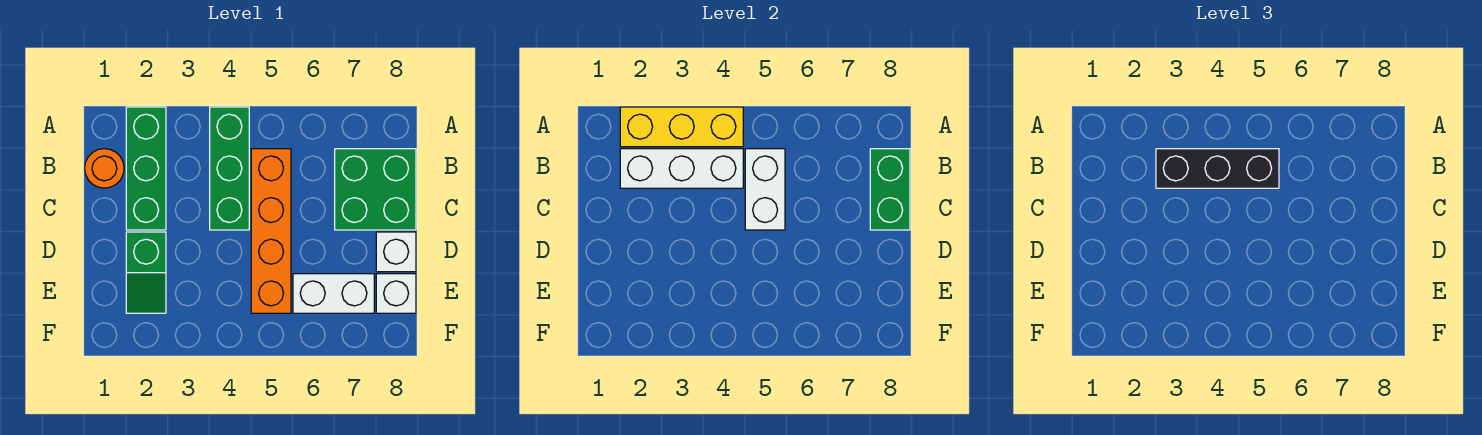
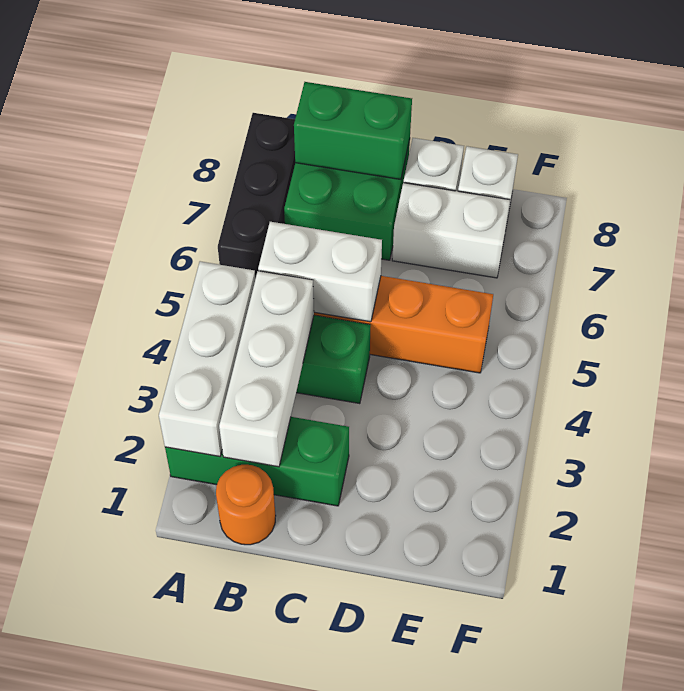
yellow 1x3 brick [620,107,743,147] -> white 1x3 brick [159,261,255,457]
black 1x3 brick [1156,149,1279,188] -> black 1x3 brick moved to [218,113,295,279]
green 1x2 slope [126,232,166,313] -> none
white 1x2 brick [293,274,374,313] -> white 1x2 brick turned to [392,183,510,278]

